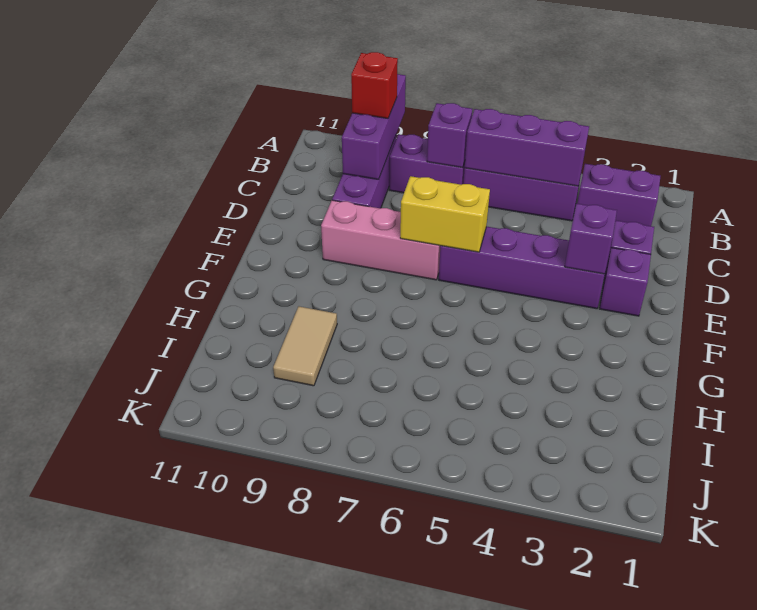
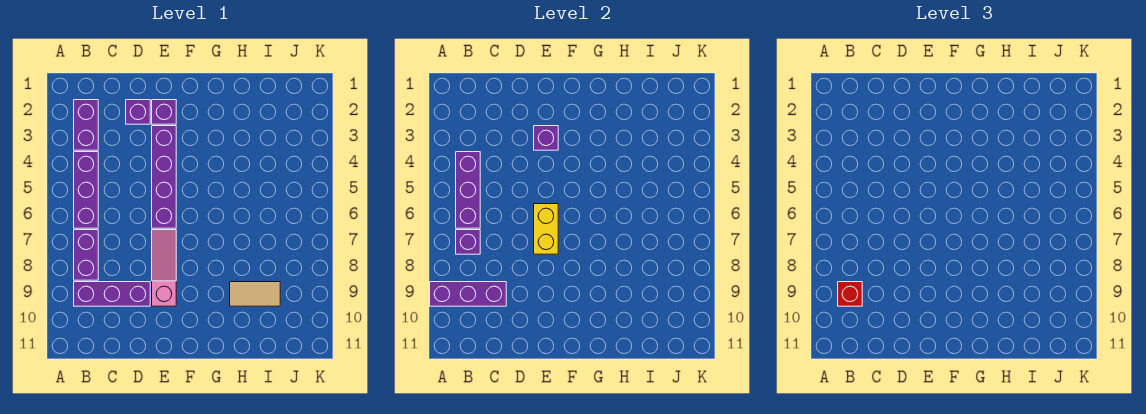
pink 1x3 brick [321,200,440,280] -> pink 1x3 slope [152,230,176,306]

